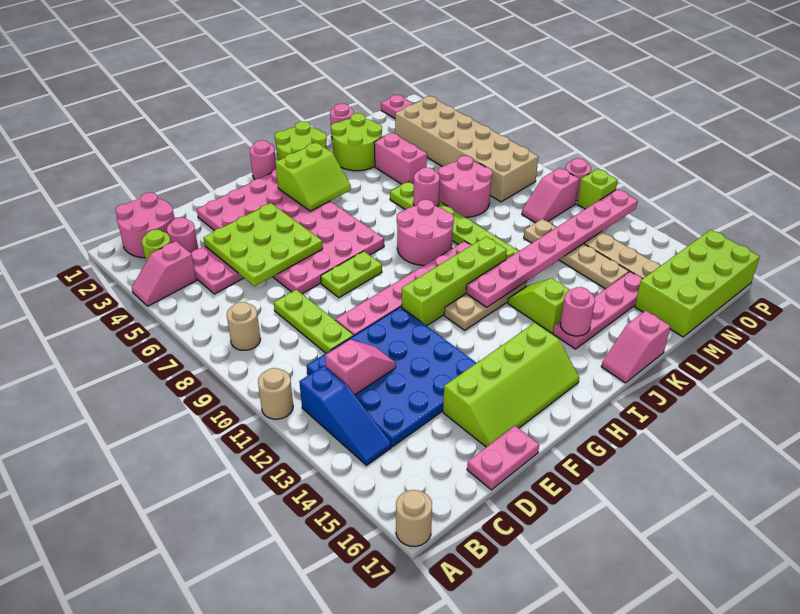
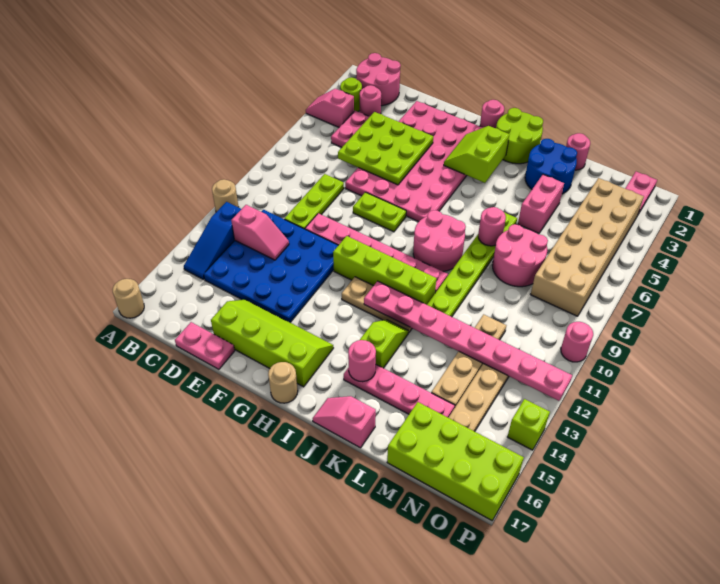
tan 1x1 round brick [227,302,261,350] -> tan 1x1 round brick moved to [268,362,298,403]
lime 2x4 slope [443,323,579,447] -> lime 2x4 slope turned to [211,299,333,387]
lime 2x2 slope [275,142,351,211] -> lime 2x2 slope turned to [444,126,509,183]
lime 2x2 round brick [331,113,382,171] -> blue 2x2 round brick [525,139,577,194]
pink 1x2 slope [522,168,579,223] -> none
lime 1x1 brick [577,169,618,209] -> lime 1x1 brick moved to [508,399,550,450]

